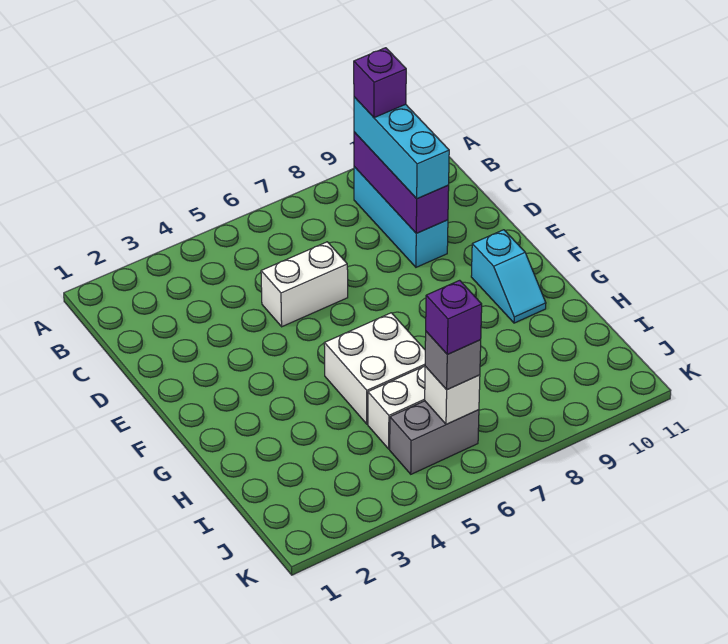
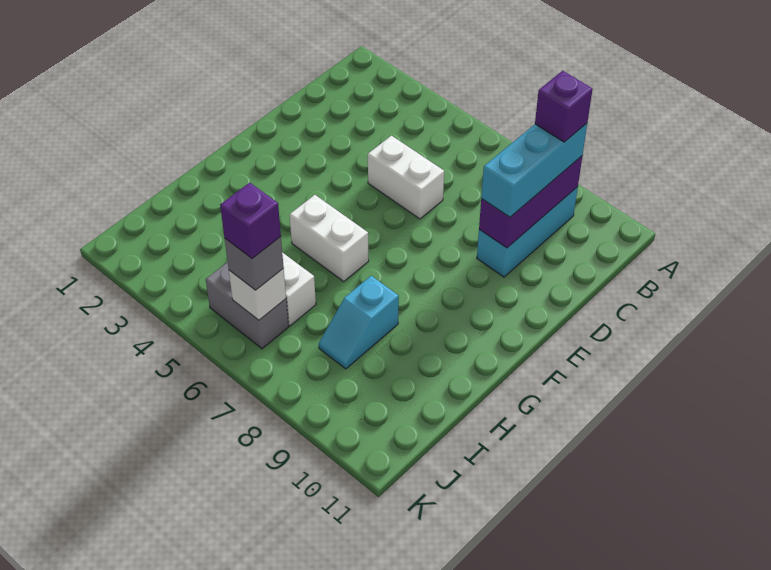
cyan 1x2 slope [471,230,546,323] -> cyan 1x2 slope moved to [319,276,399,369]
white 2x2 brick [324,313,425,424] -> white 1x2 brick [290,195,369,281]

